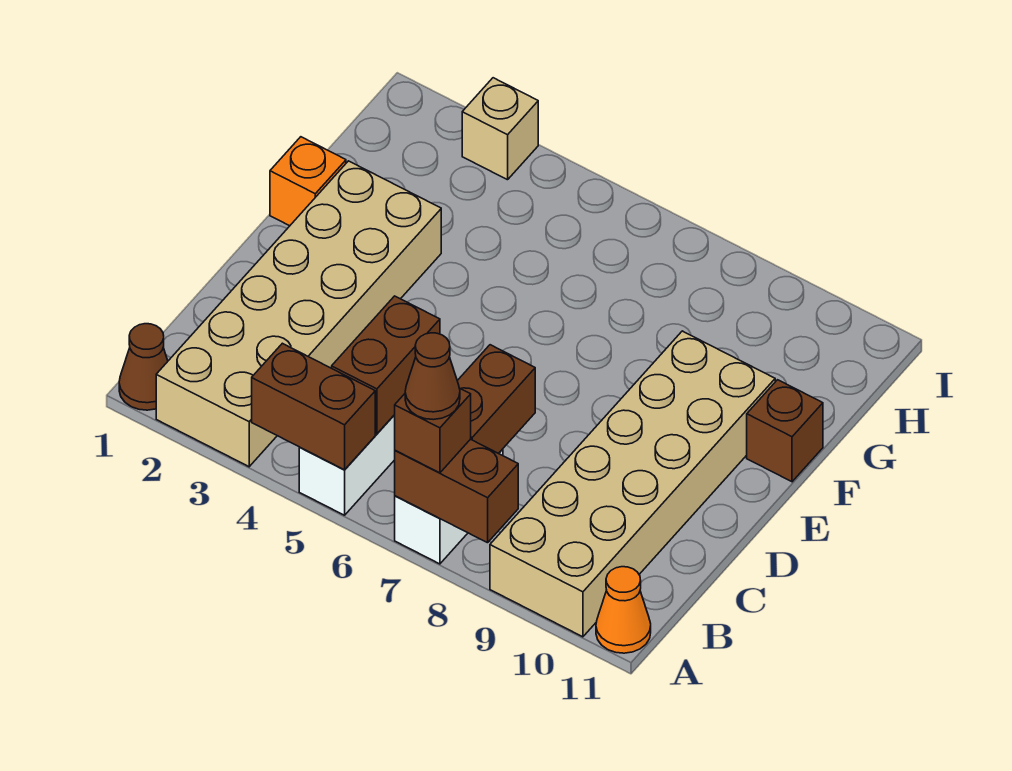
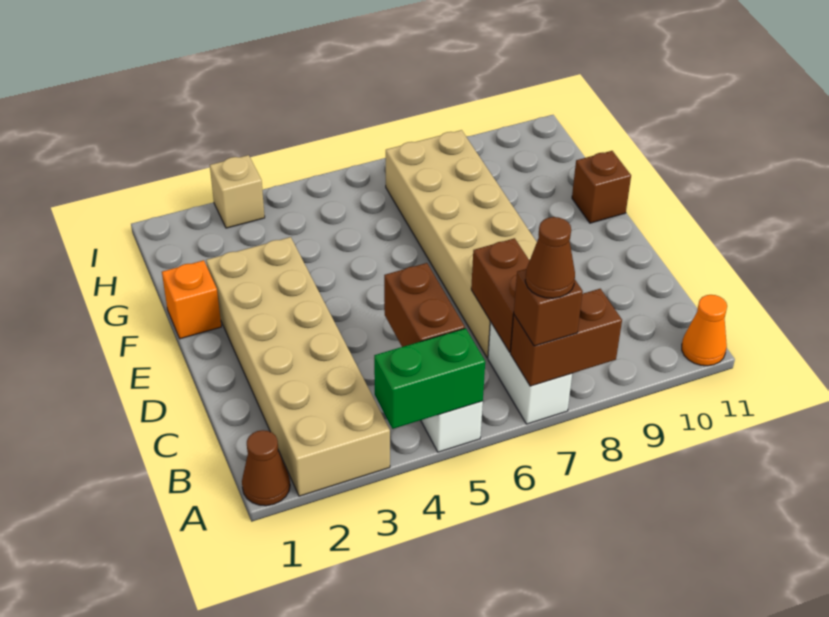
brown 1x2 brick [252,343,375,470] -> green 1x2 brick [374,328,485,429]
tan 2x6 brick [490,331,775,637] -> tan 2x6 brick moved to [386,130,537,358]

